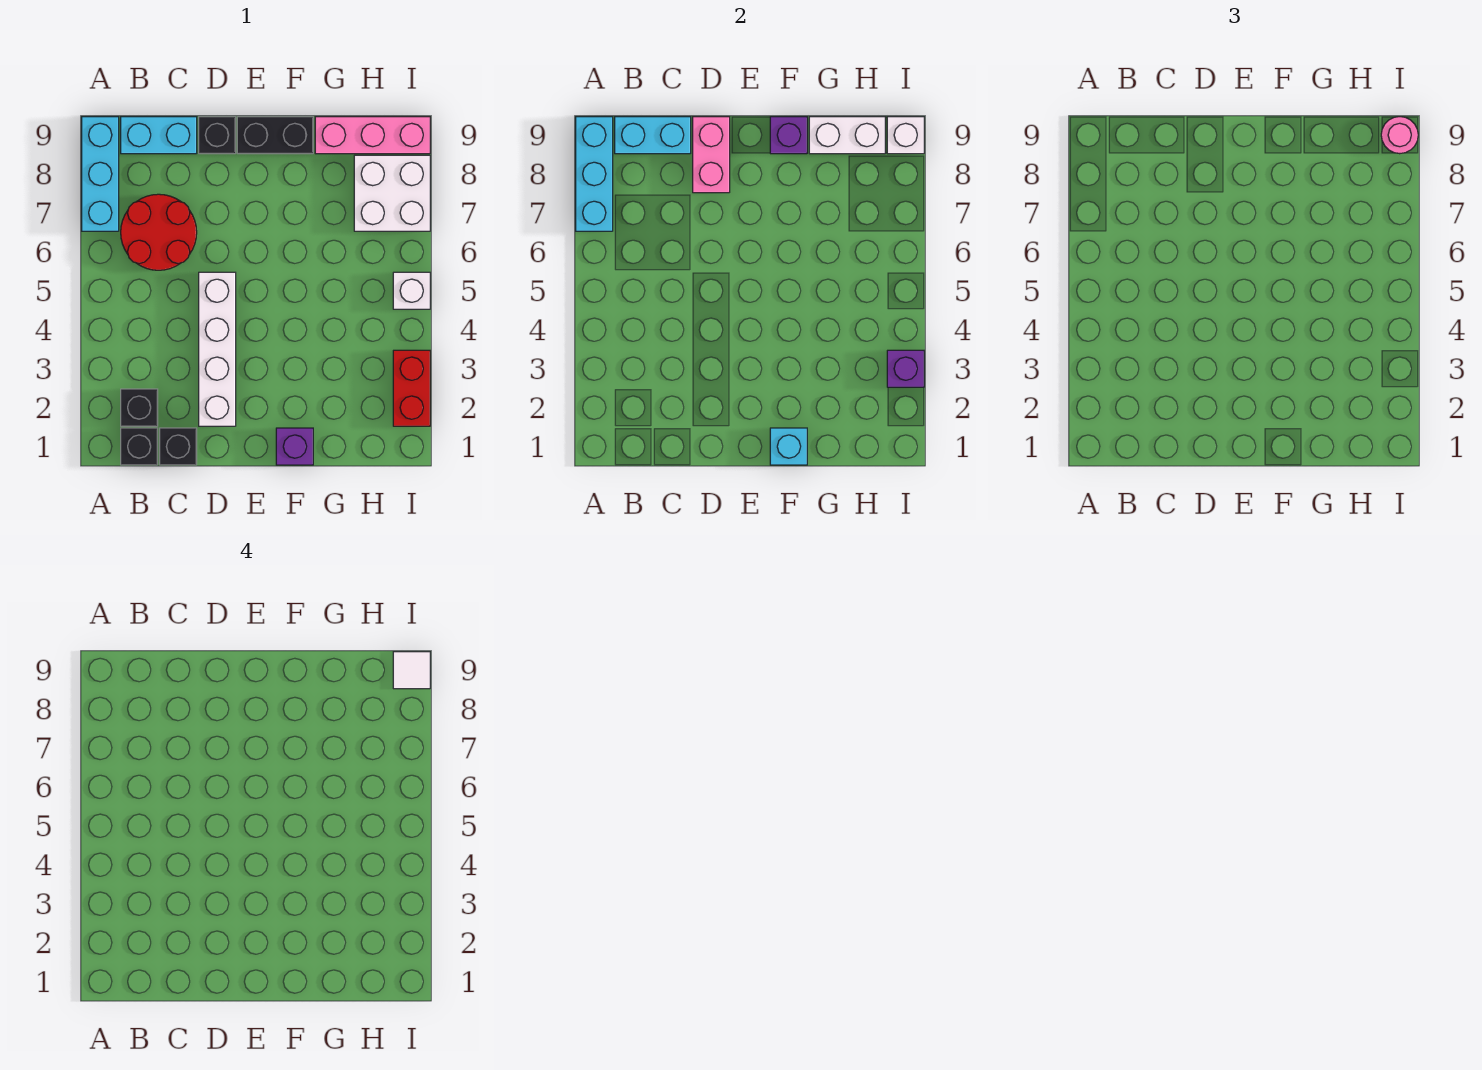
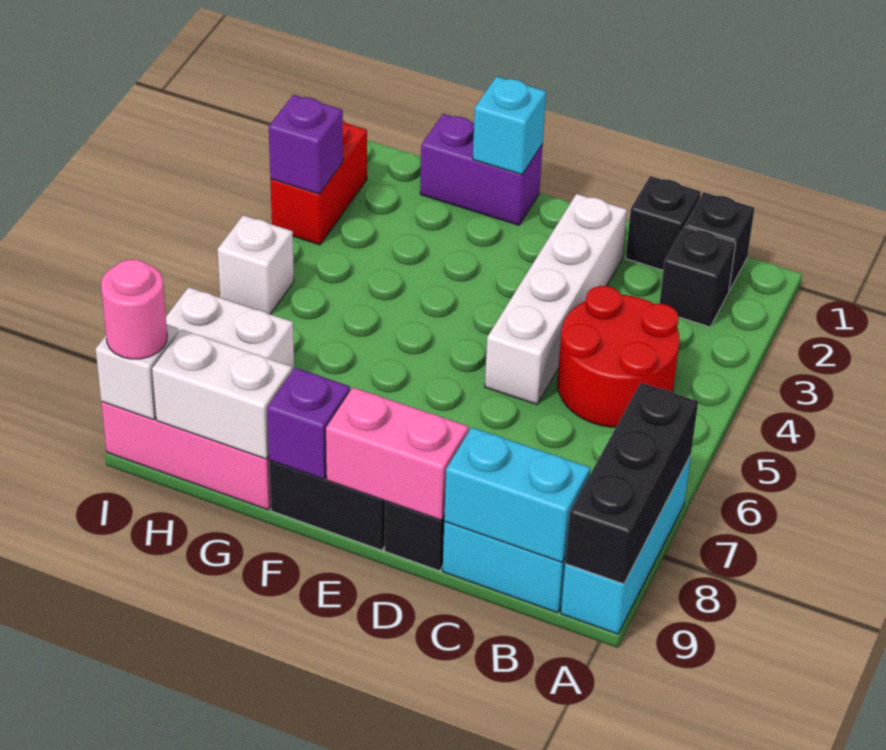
cyan 1x3 brick [576,117,613,231] -> black 1x3 brick [565,383,698,584]
red 2x2 round brick [121,194,197,270] -> red 2x2 round brick moved to [558,286,680,427]
pink 1x2 brick [693,117,730,193] -> pink 1x2 brick turned to [326,387,469,520]
purple 1x1 brick [276,428,313,465] -> purple 1x2 brick [420,114,543,225]
white 1x1 tile [393,652,430,689] -> none

